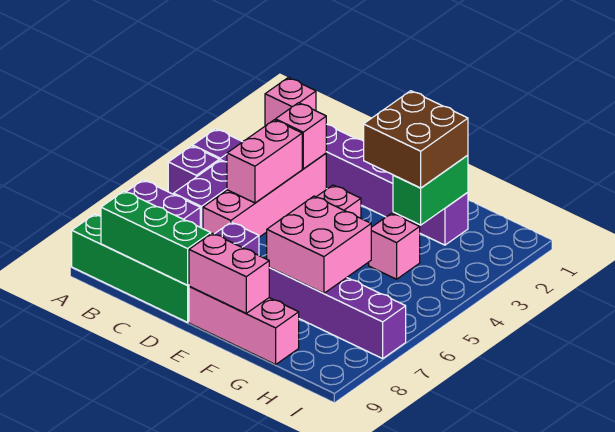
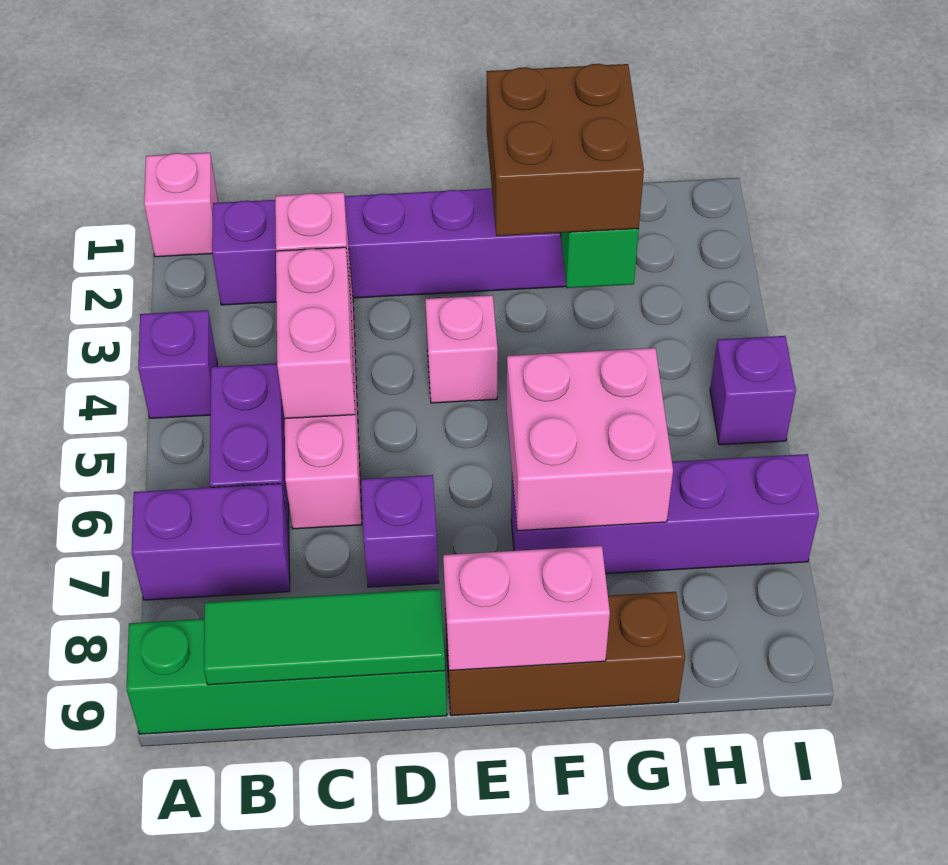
purple 1x1 brick [168,146,219,194] -> purple 1x1 brick moved to [710,336,796,445]
green 1x3 brick [101,191,211,285] -> green 1x3 tile [204,589,445,685]
pink 1x3 brick [189,287,299,365] -> brown 1x3 brick [445,592,685,716]
pink 1x1 brick [369,213,420,279] -> none

